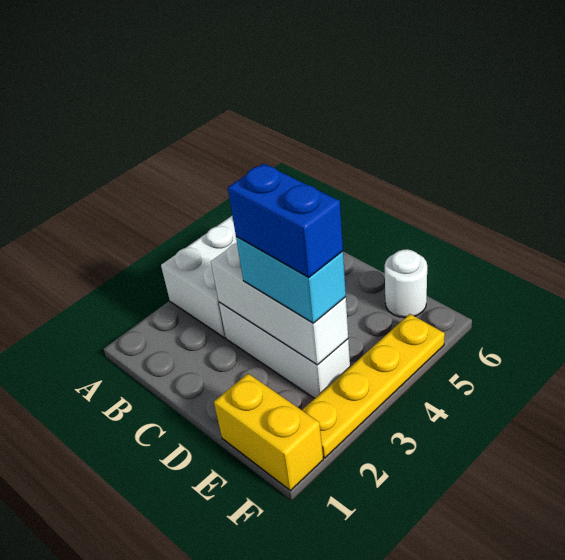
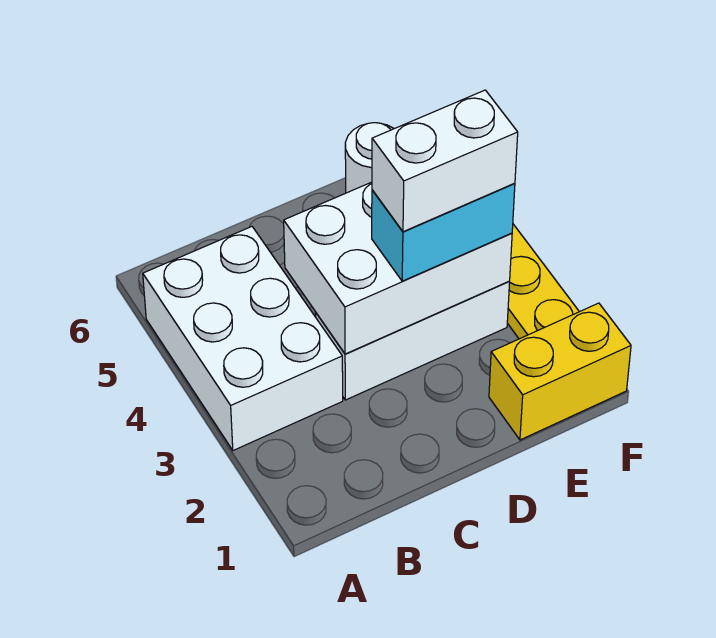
white 1x3 brick [211,243,348,365] -> white 2x3 brick [284,182,512,354]
blue 1x2 brick [228,163,343,277] -> white 1x2 brick [372,90,518,232]

